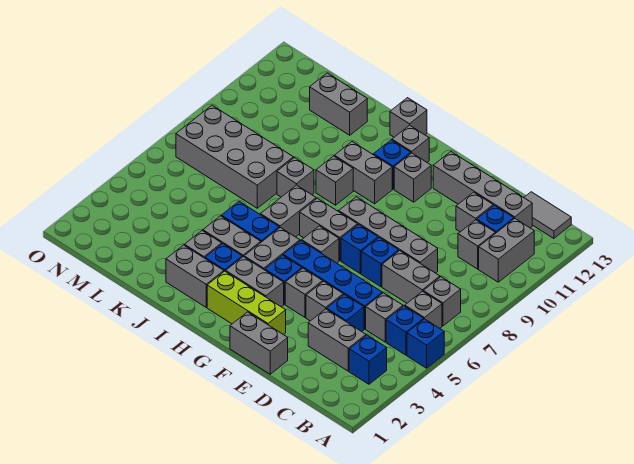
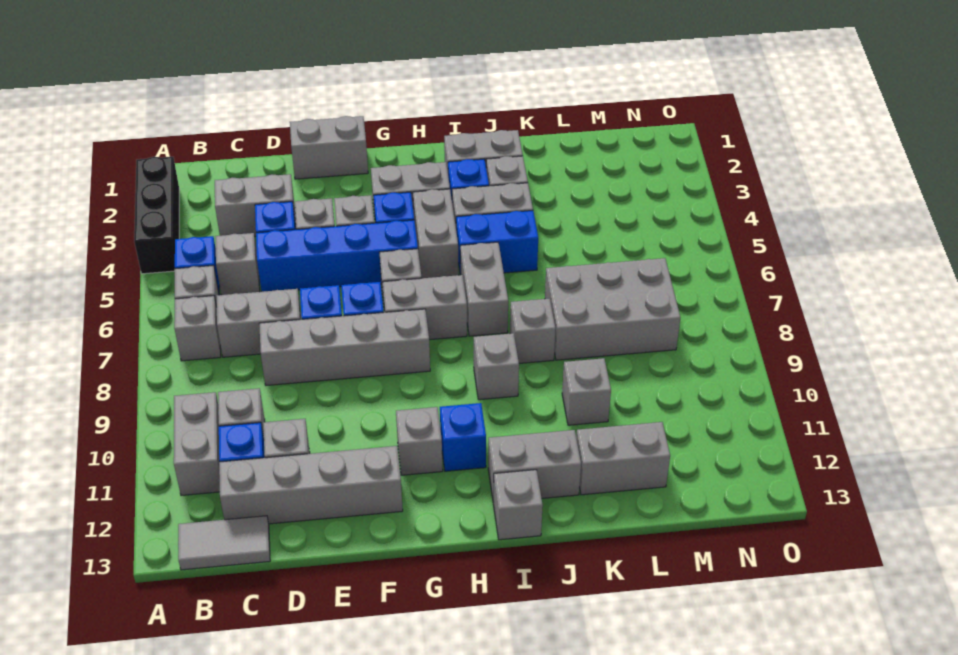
none -> black 1x3 brick [134,157,179,274]
blue 1x1 brick [407,319,444,368] -> none
blue 1x1 brick [349,335,387,384] -> none
lime 1x3 brick [207,271,286,335] -> none
grey 1x2 brick [334,142,392,204] -> grey 1x2 brick moved to [488,430,581,502]
grey 1x1 brick [392,125,429,162] -> grey 1x1 brick moved to [562,358,611,425]
grey 2x4 brick [176,105,293,208] -> grey 2x3 brick [545,258,680,360]

